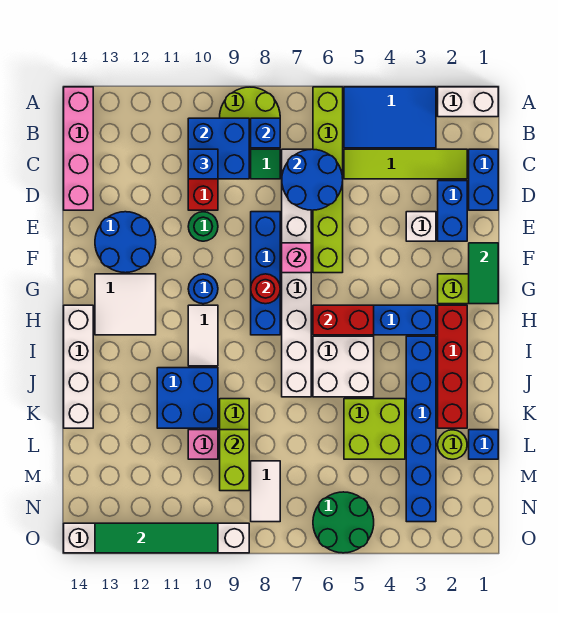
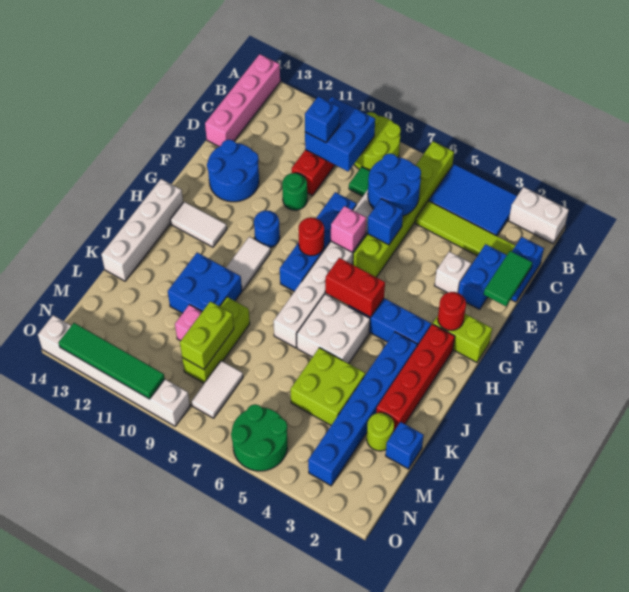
blue 1x1 brick [251,118,280,148] -> blue 1x1 brick moved to [367,199,403,245]
green 1x2 tile [469,243,498,304] -> green 1x2 tile moved to [484,251,532,306]
none -> red 1x1 round brick [438,292,466,330]
white 2x2 tile [95,274,156,335] -> white 1x2 tile [170,202,227,247]

